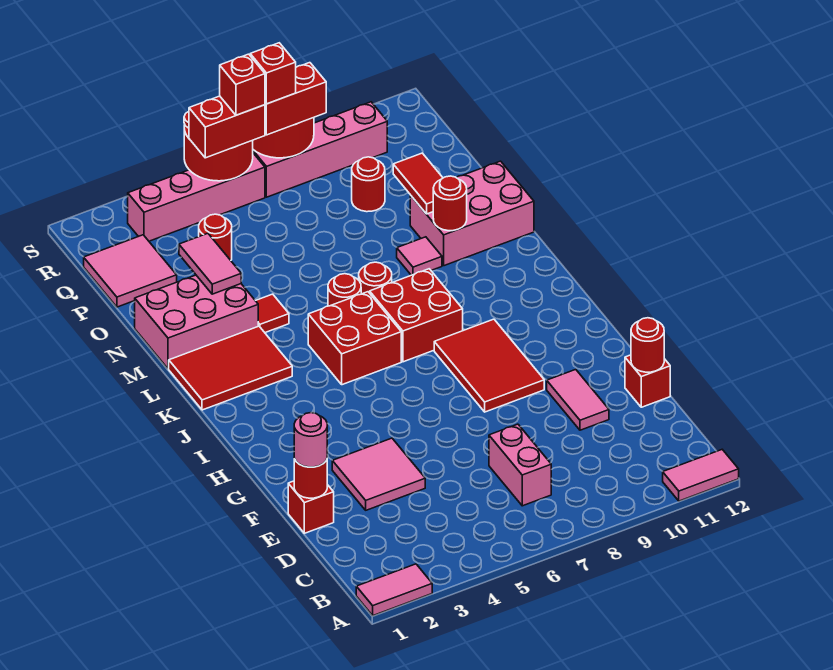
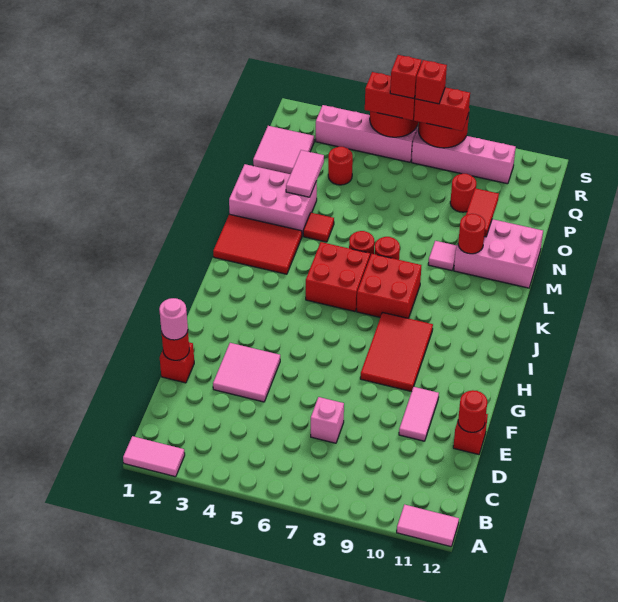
pink 1x2 brick [489,424,551,506] -> pink 1x1 brick [311,397,344,443]

